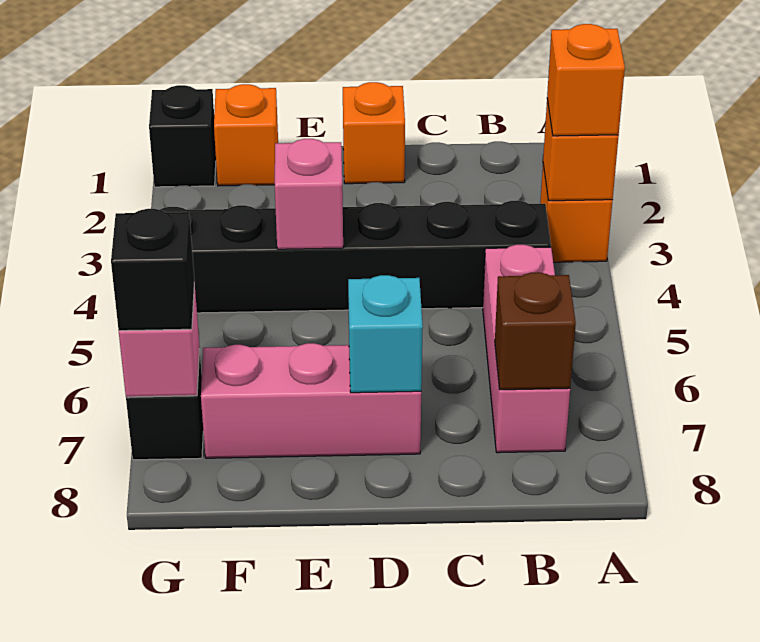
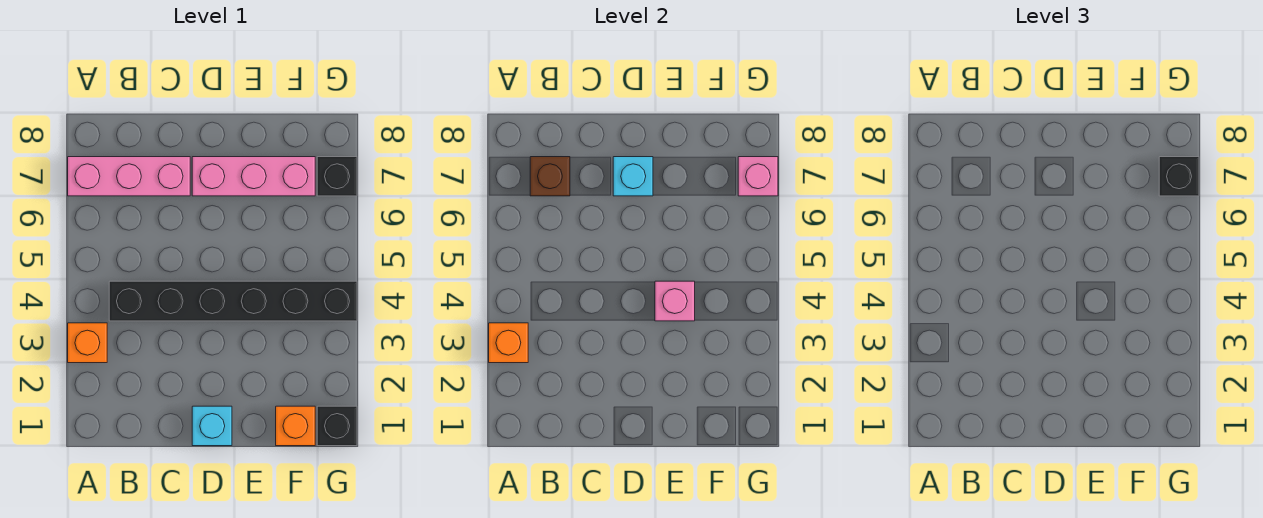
orange 1x1 brick [547,24,625,136] -> none
pink 1x3 brick [483,245,570,453] -> pink 1x3 brick turned to [68,157,190,196]
orange 1x1 brick [343,82,405,184] -> cyan 1x1 brick [192,406,232,446]

